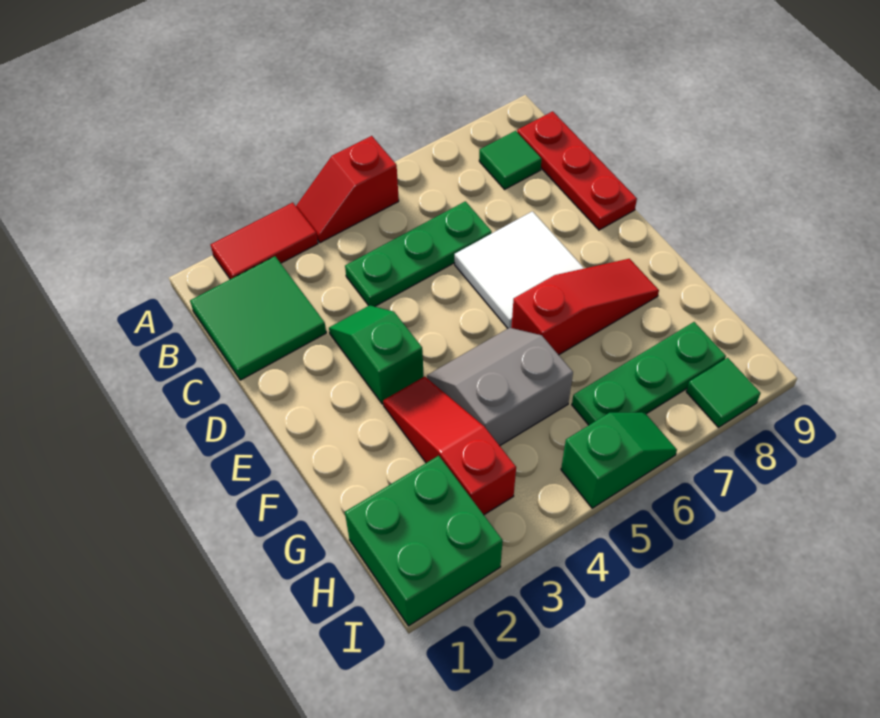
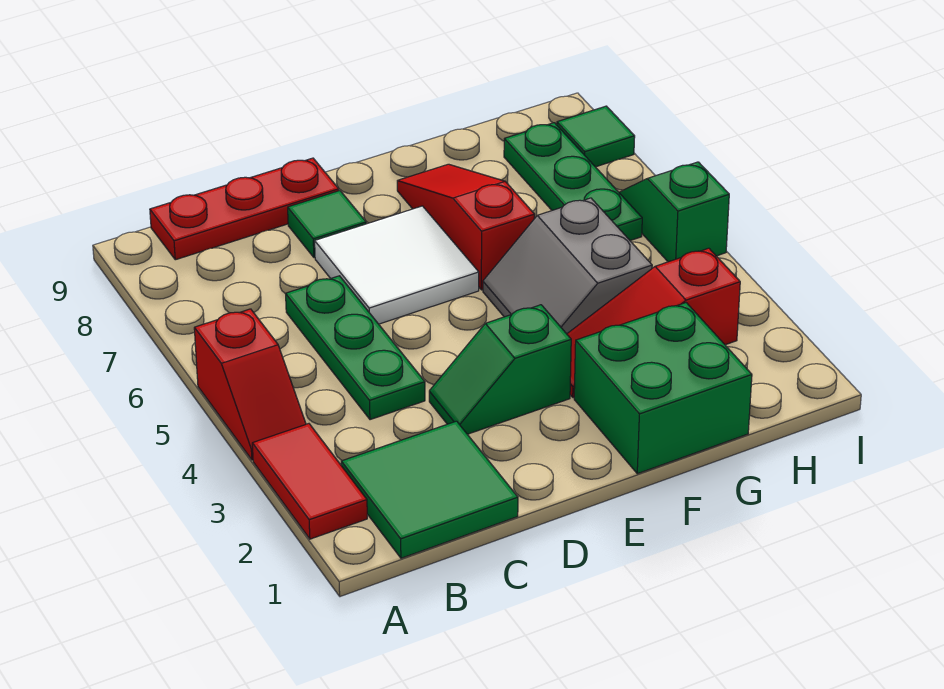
green 1x1 tile [479,131,542,189] -> green 1x1 tile moved to [288,191,366,258]
green 2x2 brick [345,456,503,626] -> green 2x2 brick moved to [574,303,752,474]

